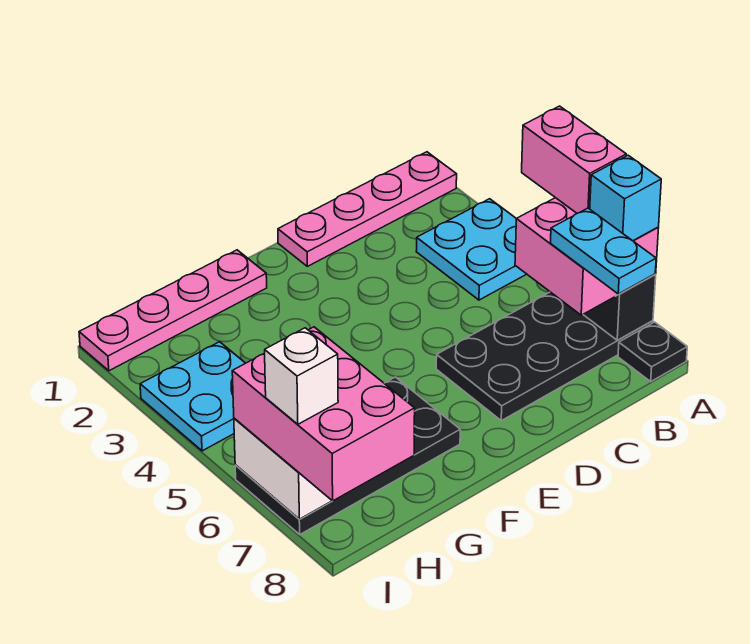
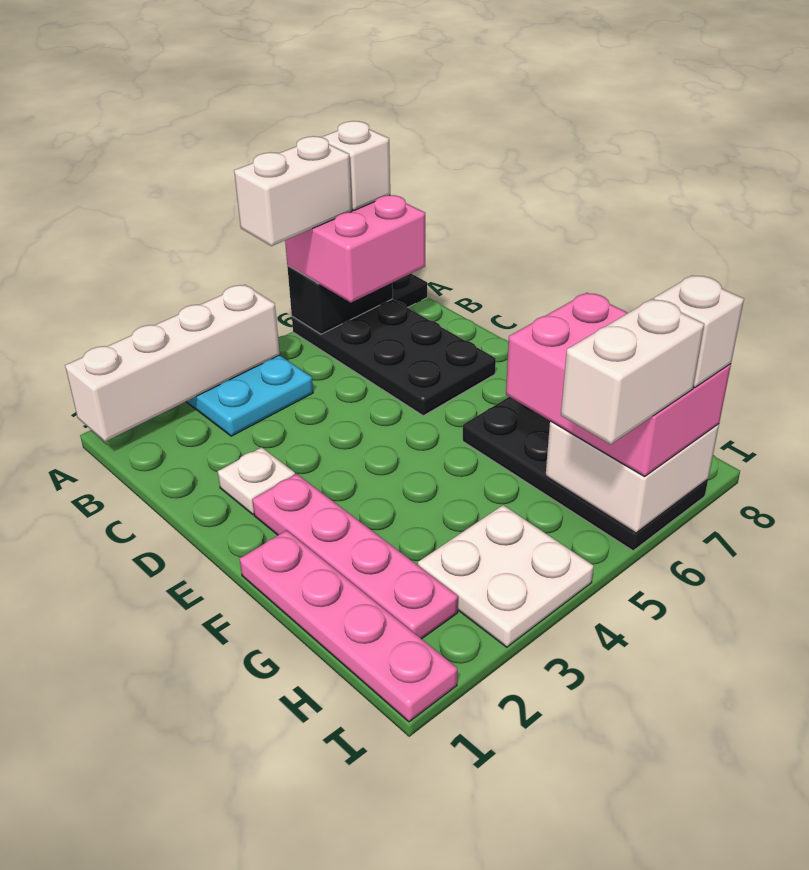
pink 1x4 plate [278,152,457,266] -> pink 1x4 plate moved to [252,474,458,639]
none -> white 1x4 brick [65,285,280,441]
pink 1x2 brick [522,106,626,213] -> white 1x2 brick [234,136,352,246]
cyan 1x1 brick [590,155,661,241] -> white 1x1 brick [322,121,390,211]
cyan 1x2 plate [551,208,656,294] -> none
none -> white 1x1 plate [218,447,295,514]
cyan 2x2 plate [140,342,245,451] -> white 2x2 plate [418,505,594,647]
pink 2x3 brick [232,327,415,501] -> pink 2x3 brick turned to [506,293,731,477]
none -> white 1x2 brick [561,299,704,444]

